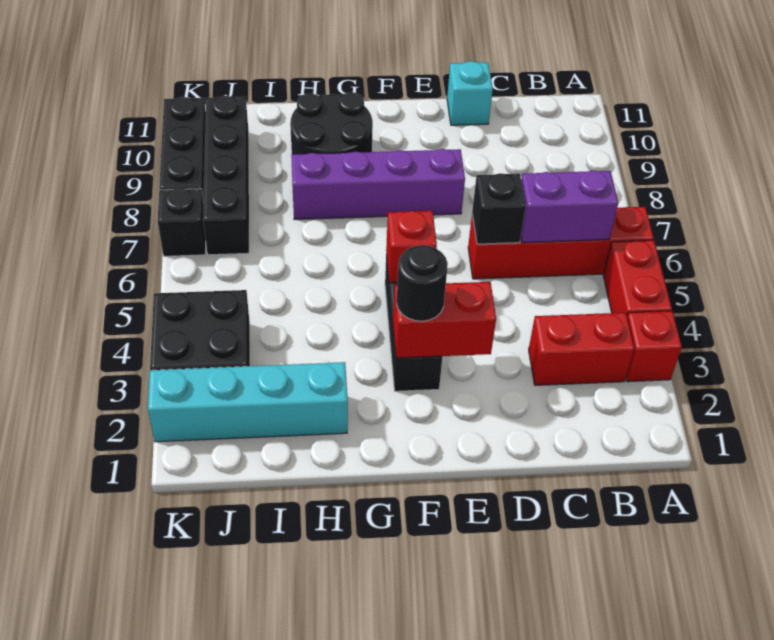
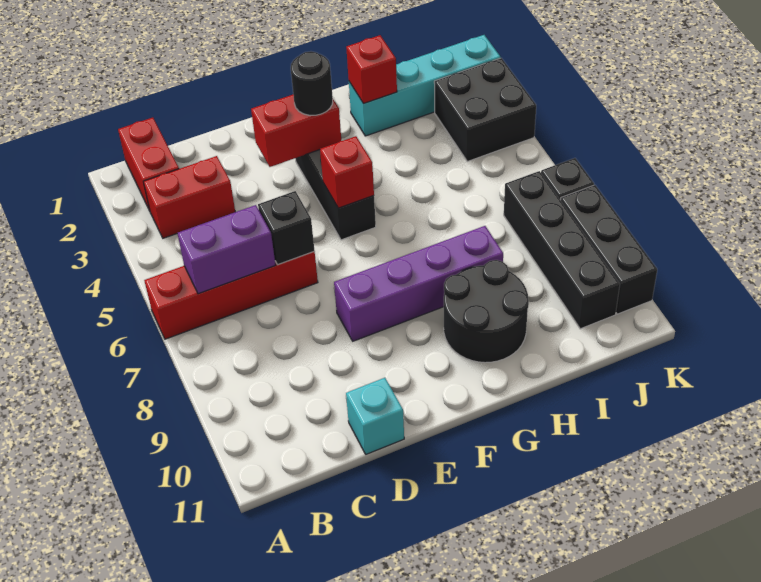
red 1x1 brick [626,311,682,382] -> red 1x1 brick moved to [346,35,397,104]
red 1x2 brick [603,240,672,316] -> red 1x2 brick moved to [118,118,179,211]

